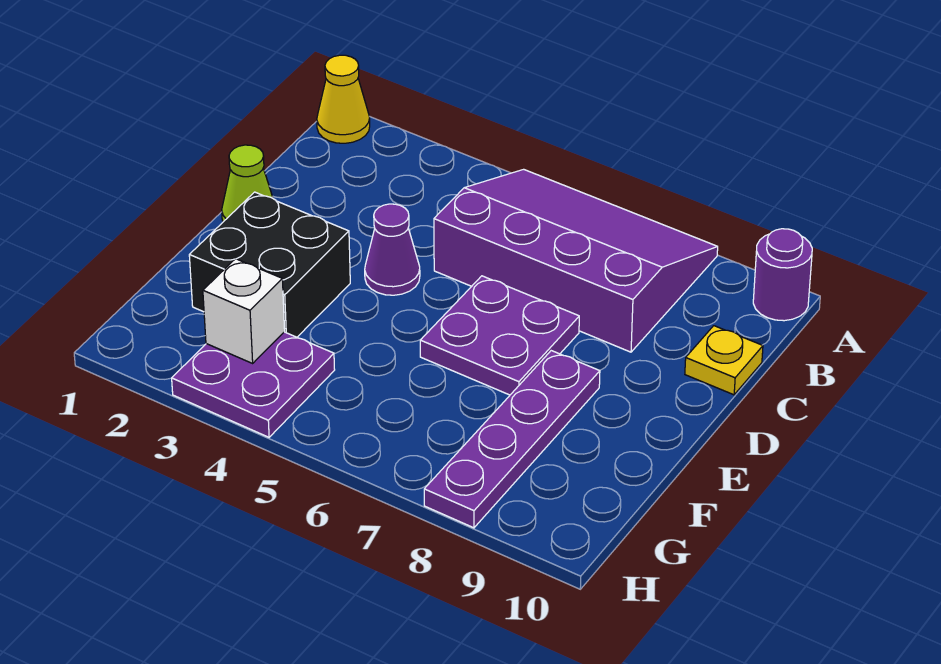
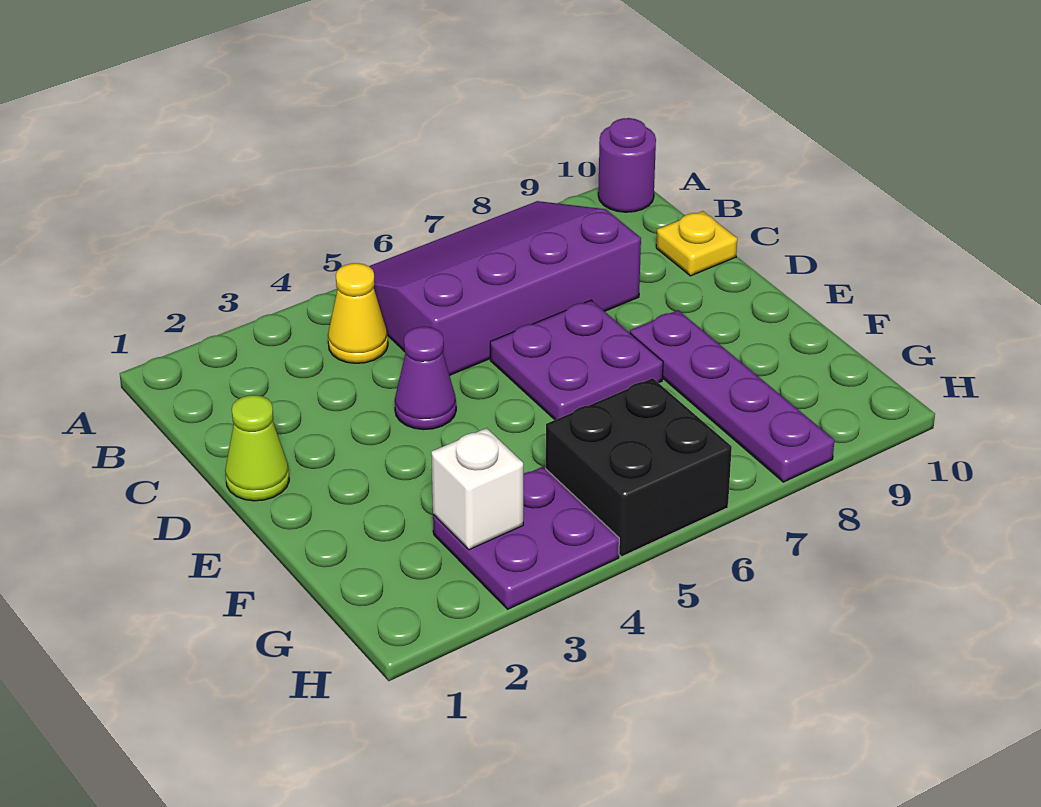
yellow 1x1 cone [317,55,370,143] -> yellow 1x1 cone moved to [328,263,388,363]
black 2x2 brick [189,192,350,337] -> black 2x2 brick moved to [546,378,732,557]

